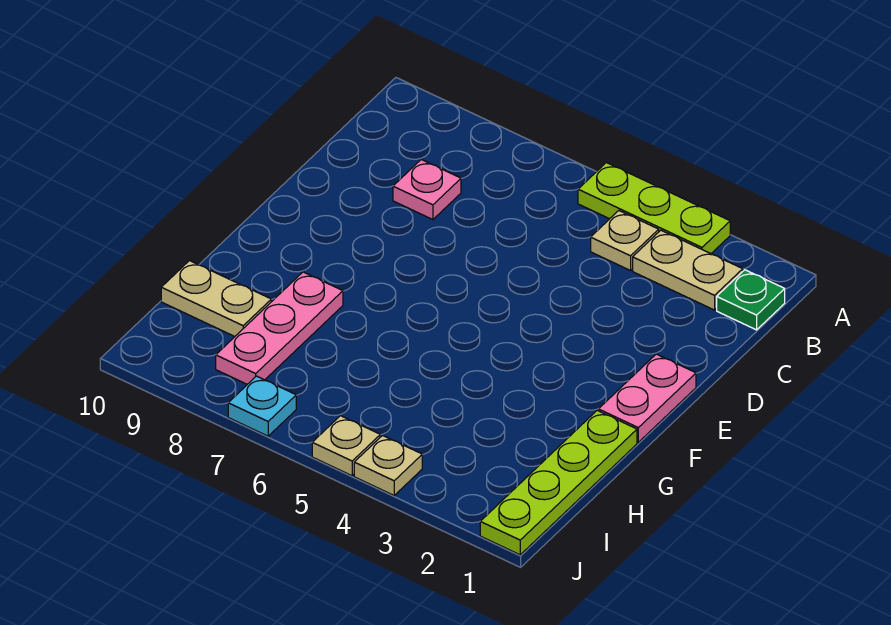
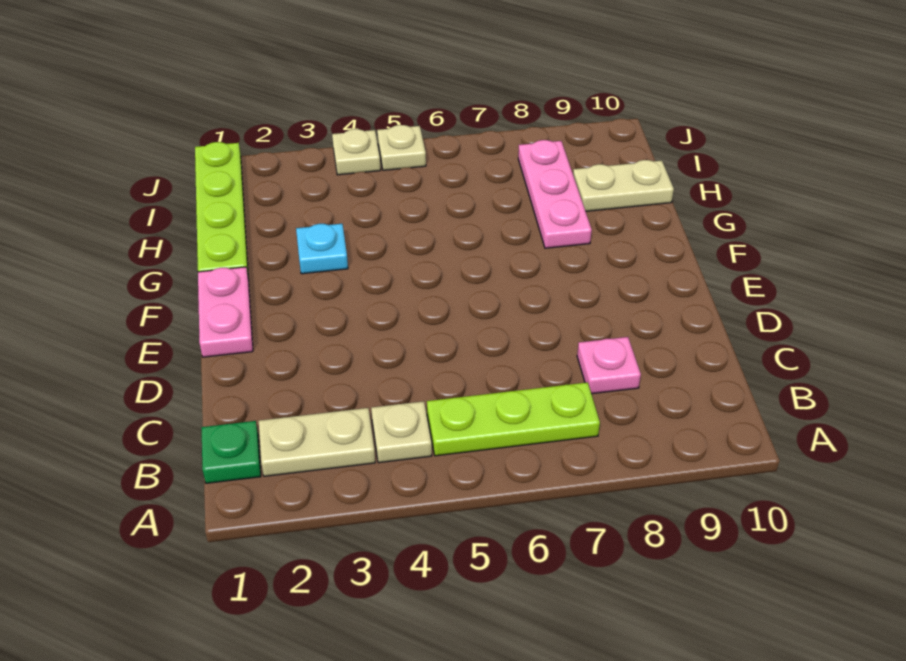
lime 1x3 plate [578,163,730,254] -> lime 1x3 plate moved to [427,382,600,456]
cyan 1x1 plate [228,376,296,436] -> cyan 1x1 plate moved to [296,224,348,274]

